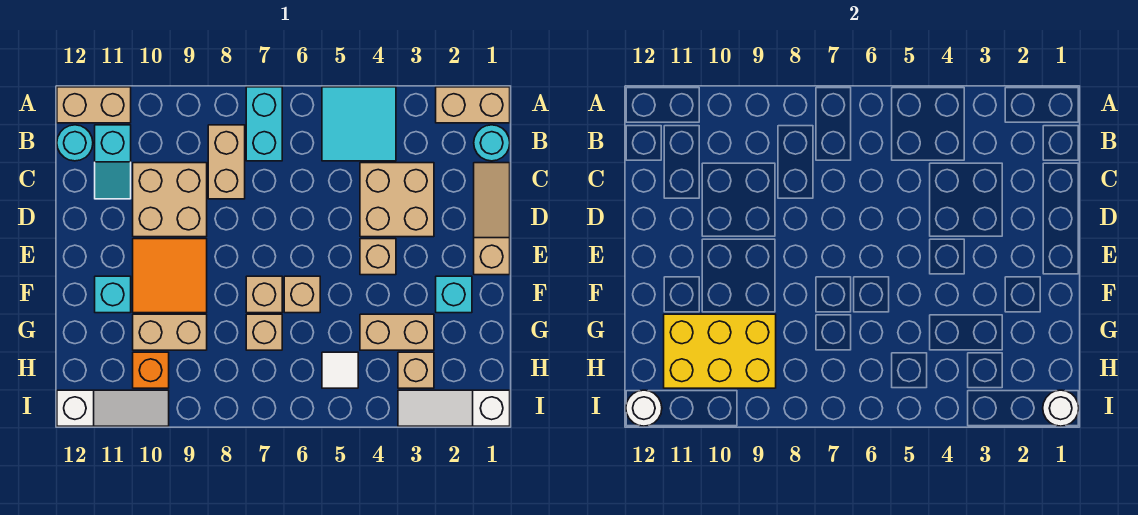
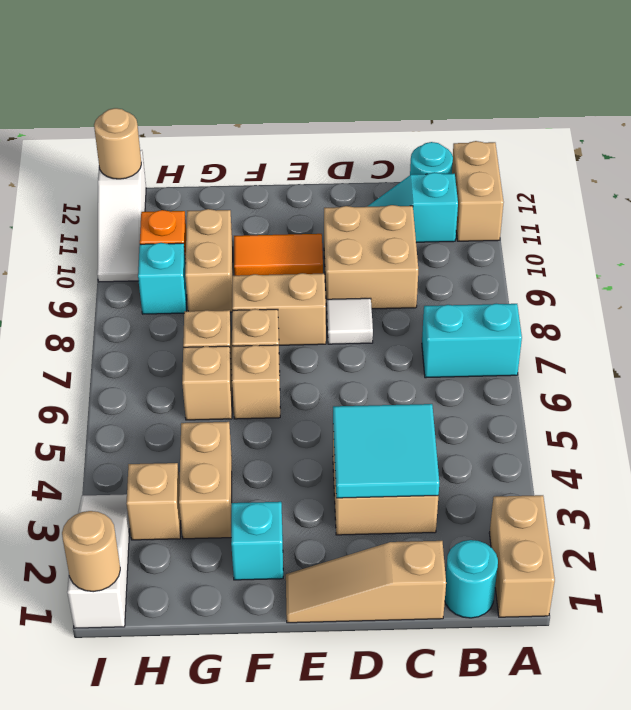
cyan 2x2 tile [322,87,396,161] -> cyan 2x2 tile moved to [333,404,439,498]
tan 1x2 brick [208,125,245,199] -> tan 1x2 brick moved to [232,273,326,345]
tan 1x3 slope [474,163,510,275] -> tan 1x3 slope turned to [286,541,446,623]
tan 1x1 brick [360,239,396,275] -> tan 1x1 brick moved to [182,346,232,420]
orange 2x2 tile [133,239,207,313] -> orange 1x2 tile [234,234,323,276]
cyan 1x1 brick [95,276,131,313] -> cyan 1x1 brick moved to [138,243,187,314]
yellow 2x3 brick [664,314,776,388] -> none
white 1x1 tile [322,352,358,388] -> white 1x1 tile moved to [327,298,373,344]
white 1x1 round brick [1043,390,1079,426] -> tan 1x1 round brick [62,511,120,592]
white 1x1 round brick [626,390,662,426] -> tan 1x1 round brick [94,108,141,179]

